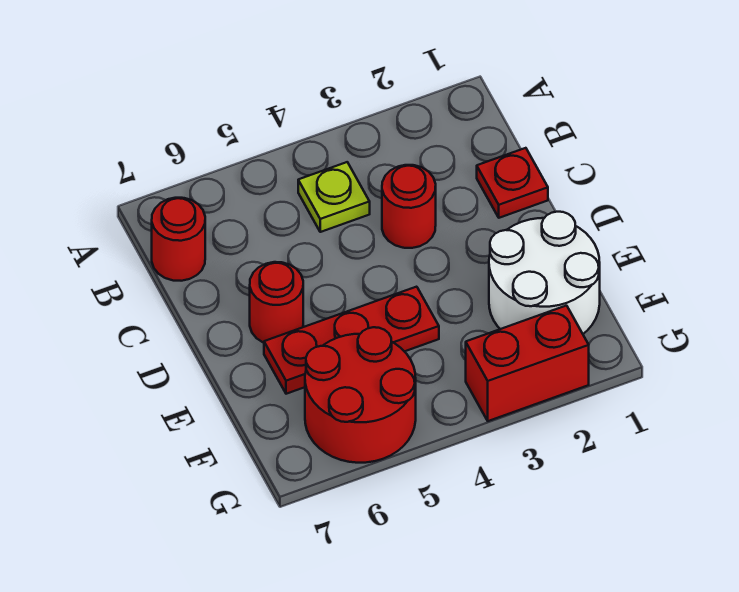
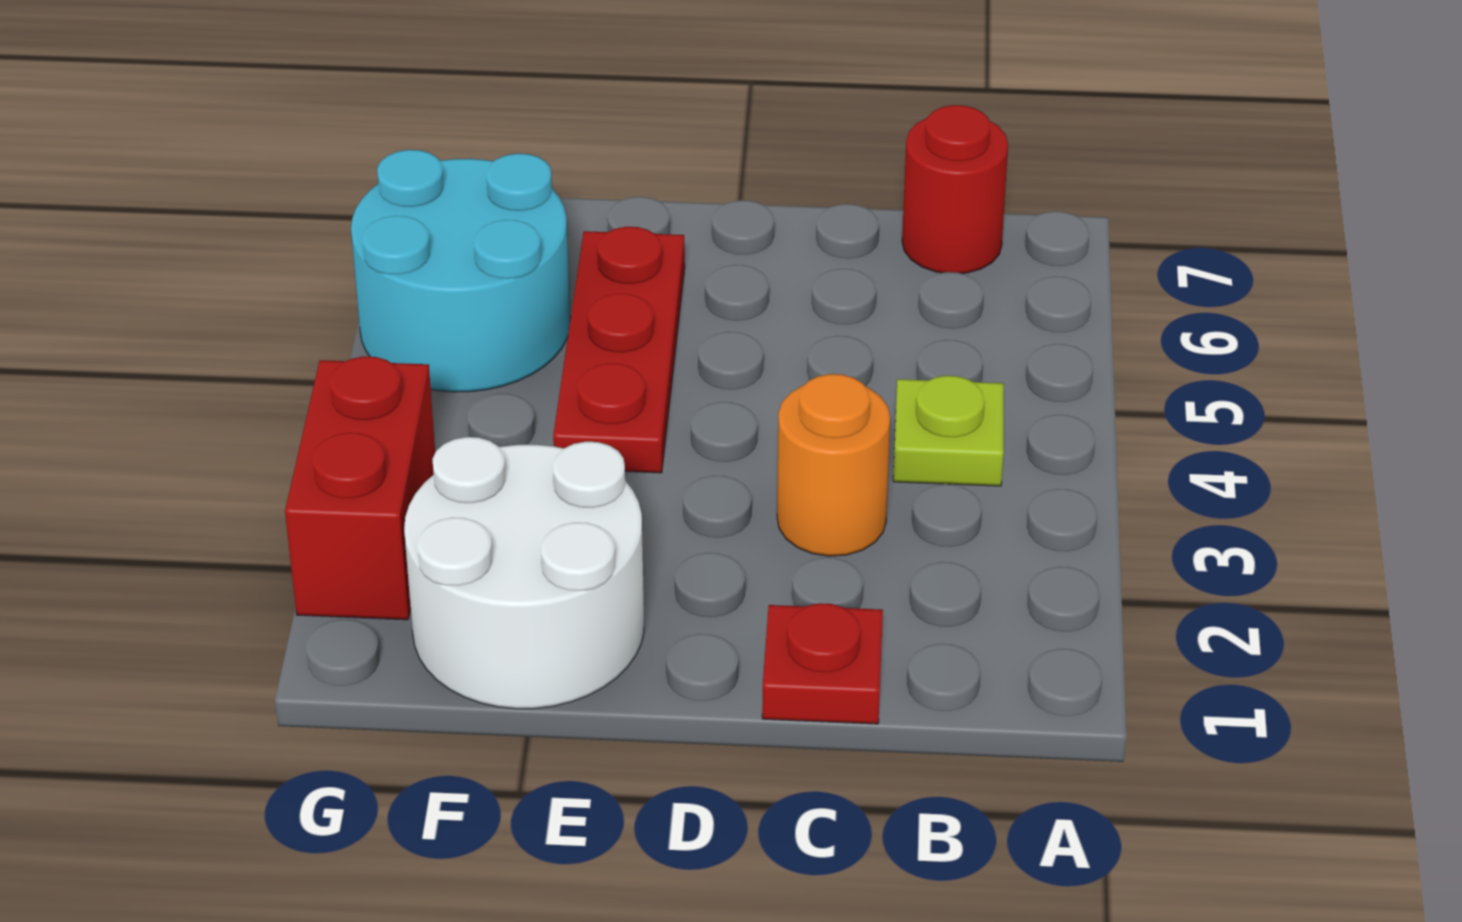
red 1x1 round brick [382,165,436,248] -> orange 1x1 round brick [777,374,890,556]
red 1x1 round brick [250,262,303,343] -> none
red 2x2 round brick [305,327,416,463] -> cyan 2x2 round brick [351,150,570,392]

